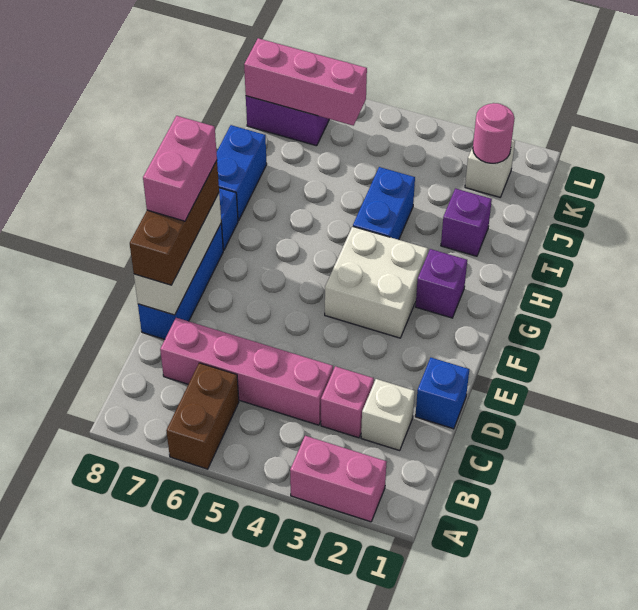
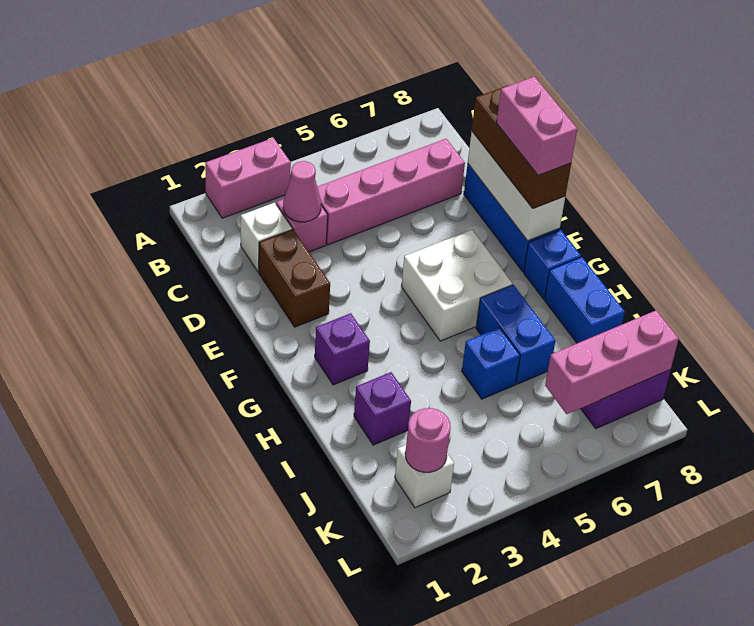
brown 1x2 brick [166,363,239,469] -> brown 1x2 brick moved to [259,229,330,327]
none -> pink 1x1 cone [283,161,321,222]
blue 1x1 brick [415,358,469,429] -> blue 1x1 brick moved to [462,328,520,399]
white 2x2 brick [325,226,428,338] -> white 2x2 brick moved to [401,230,512,341]
blue 1x2 brick [353,167,415,240] -> blue 1x2 brick moved to [476,285,555,384]

